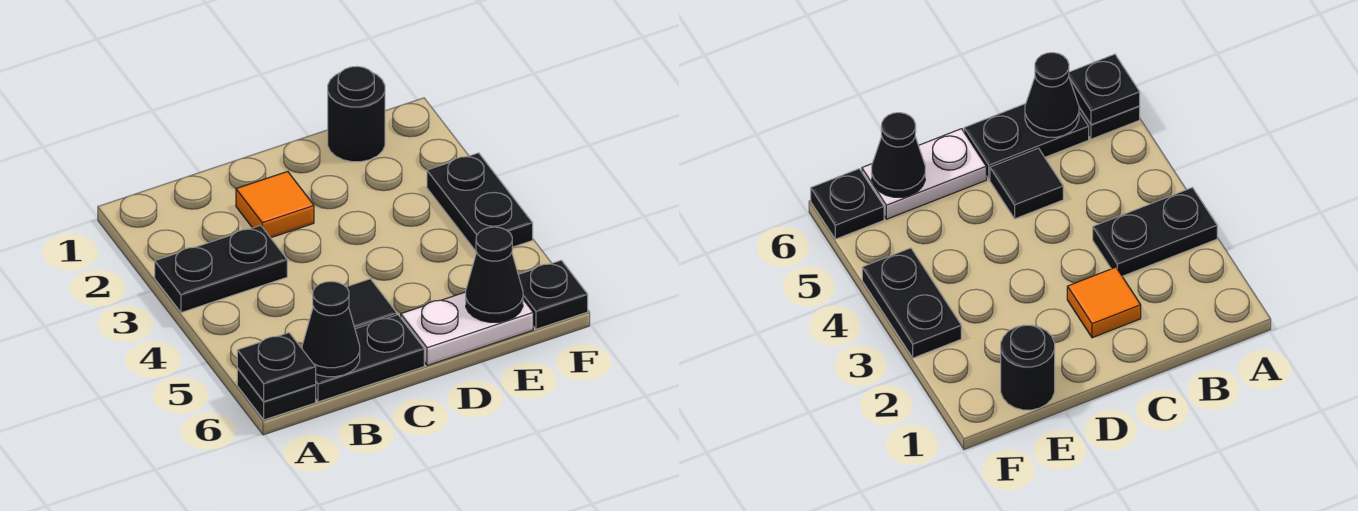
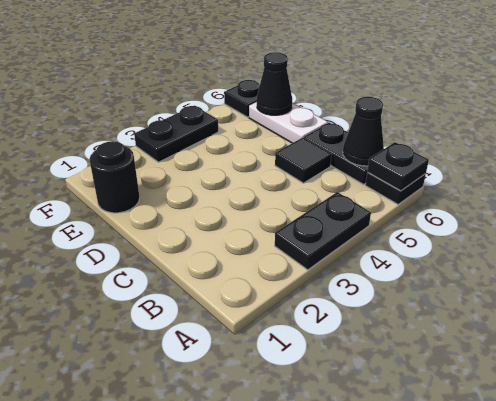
black 1x2 plate [155,225,287,313] -> black 1x2 plate turned to [275,192,371,270]
orange 1x1 tile [236,172,314,238] -> none

